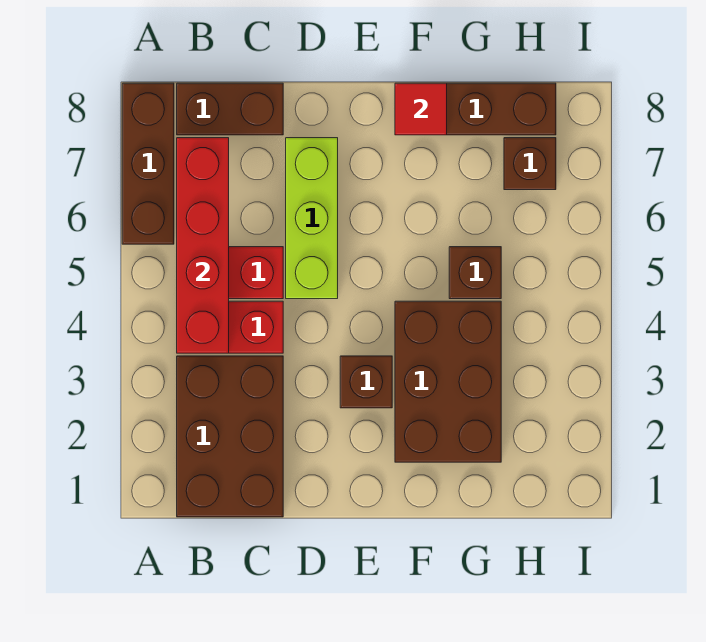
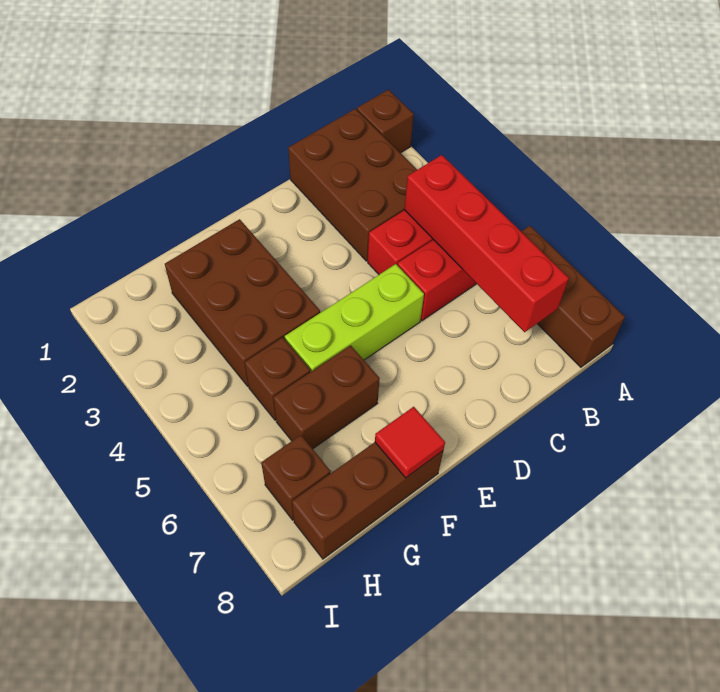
brown 1x2 brick [177,83,283,135] -> brown 1x2 brick moved to [273,345,380,449]
lime 1x3 brick [286,138,338,299] -> lime 1x3 brick turned to [285,264,424,372]
brown 1x1 brick [340,356,392,408] -> brown 1x1 brick moved to [357,90,414,153]

